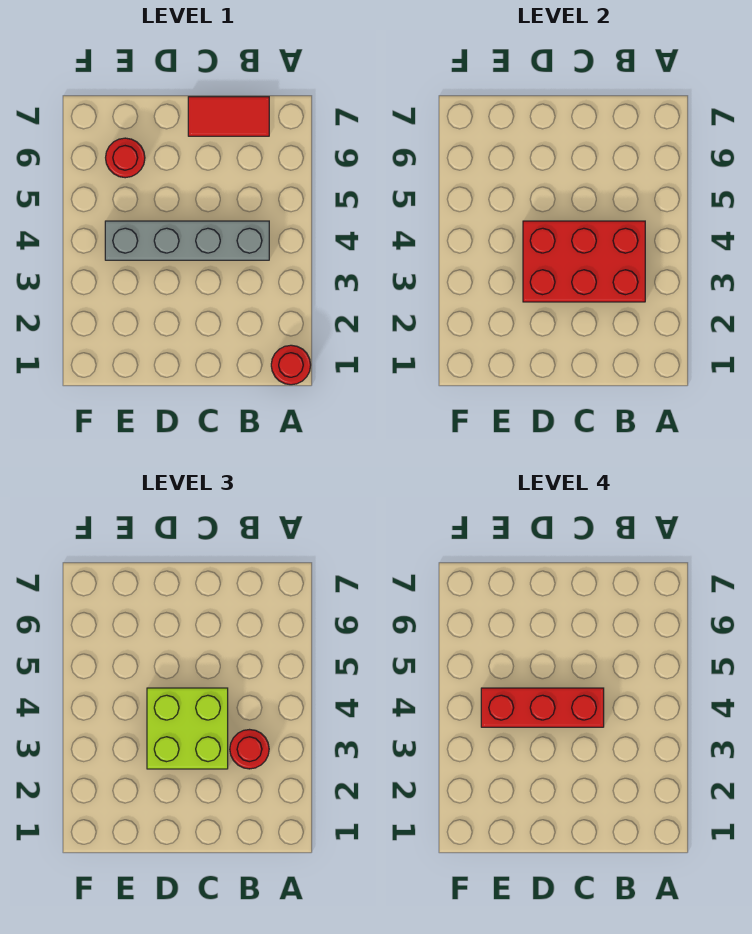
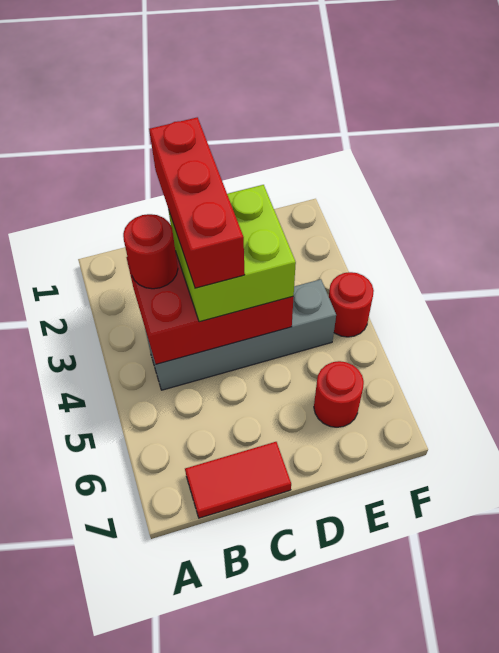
red 1x1 round brick [271,345,311,385] -> red 1x1 round brick moved to [329,272,374,337]
red 1x3 brick [481,688,604,727] -> red 1x3 brick turned to [149,117,245,288]

